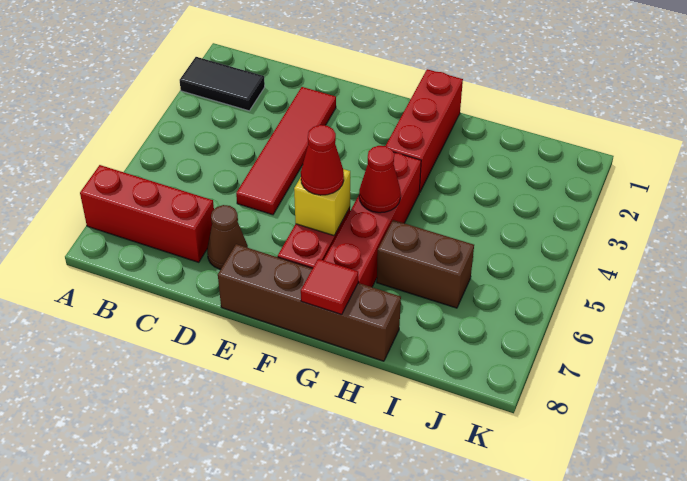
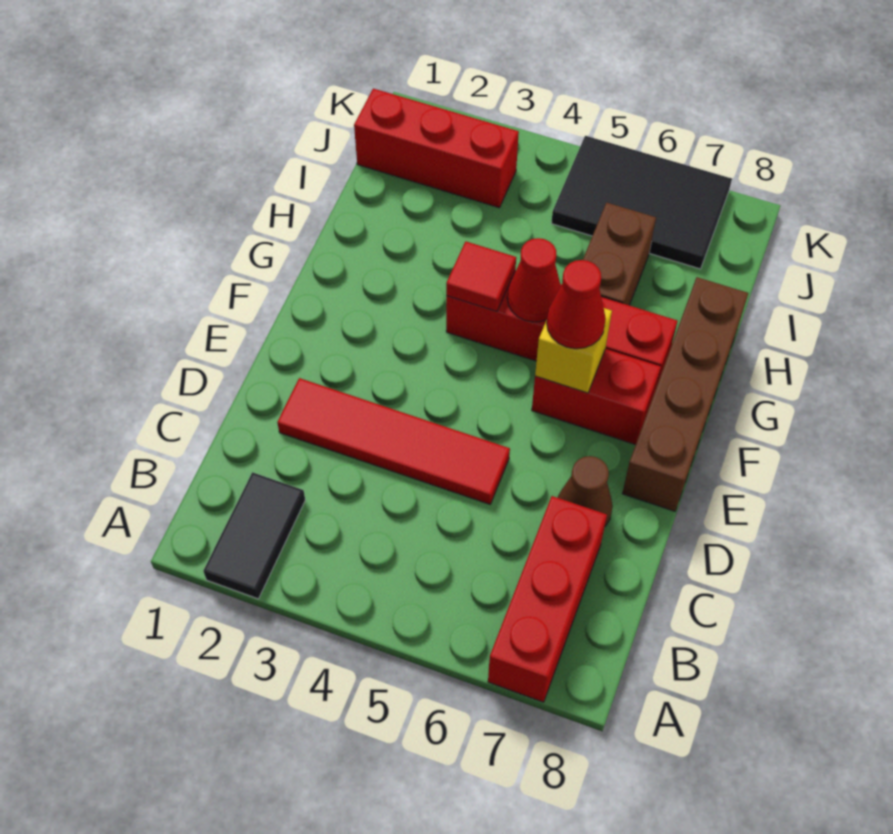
red 1x3 brick [386,69,463,193] -> red 1x3 brick moved to [354,88,519,208]
red 1x1 tile [301,259,358,315] -> red 1x1 tile moved to [446,242,516,311]
none -> black 2x3 tile [551,136,732,269]

